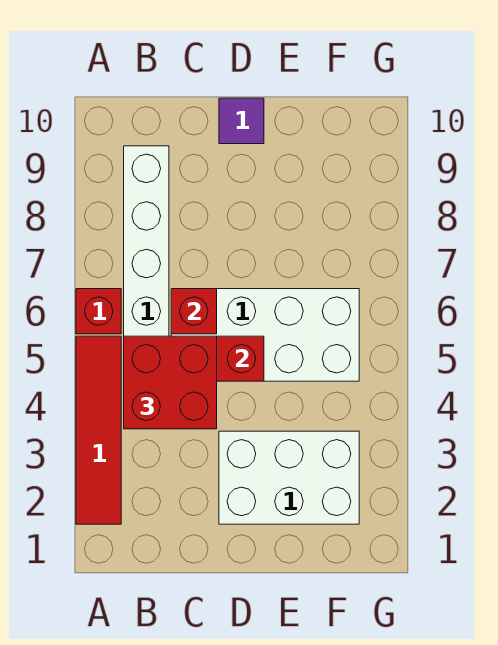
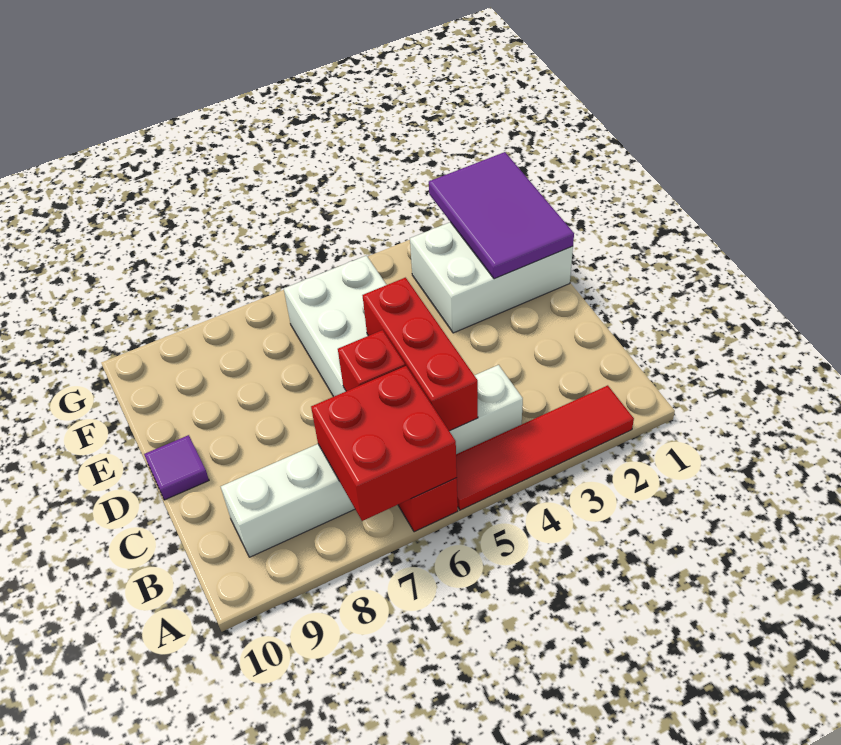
red 2x2 brick [124,336,217,429] -> red 2x2 brick moved to [311,366,457,521]
white 2x3 brick [219,431,359,524] -> white 2x3 brick turned to [410,222,573,333]
none -> purple 2x3 tile [429,152,574,279]

